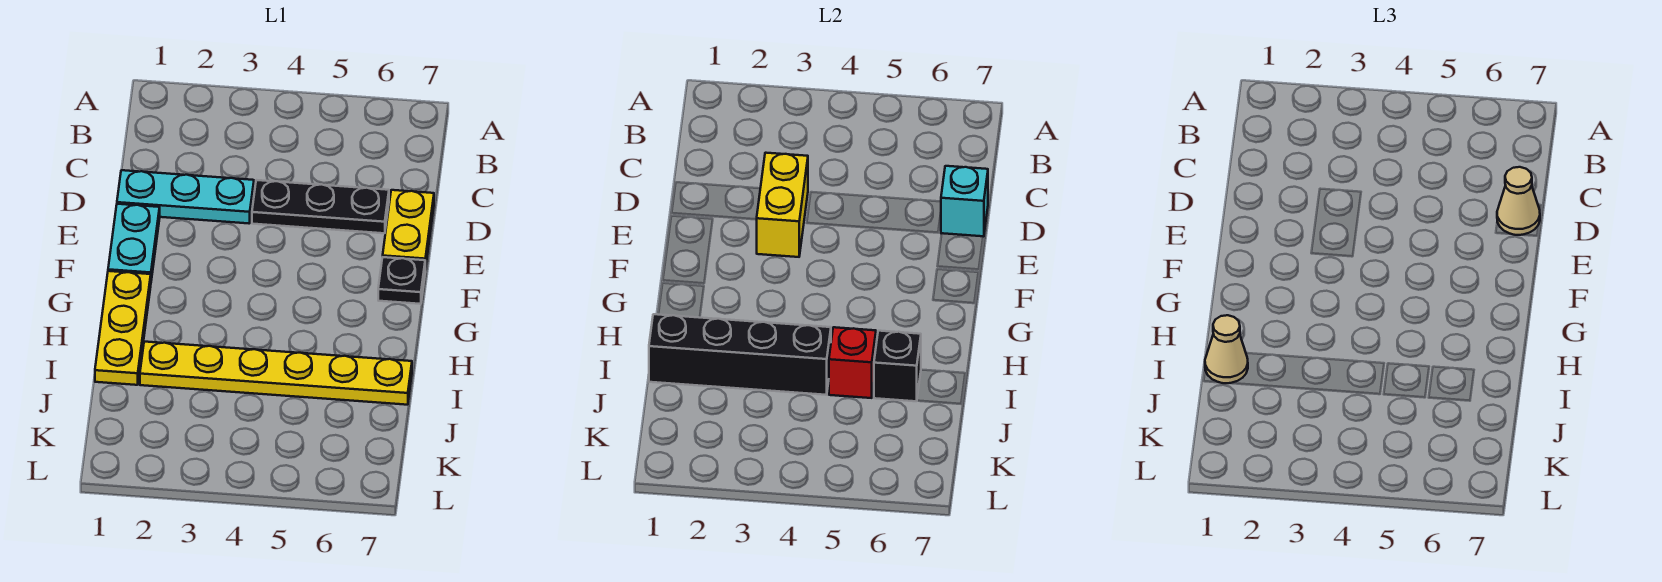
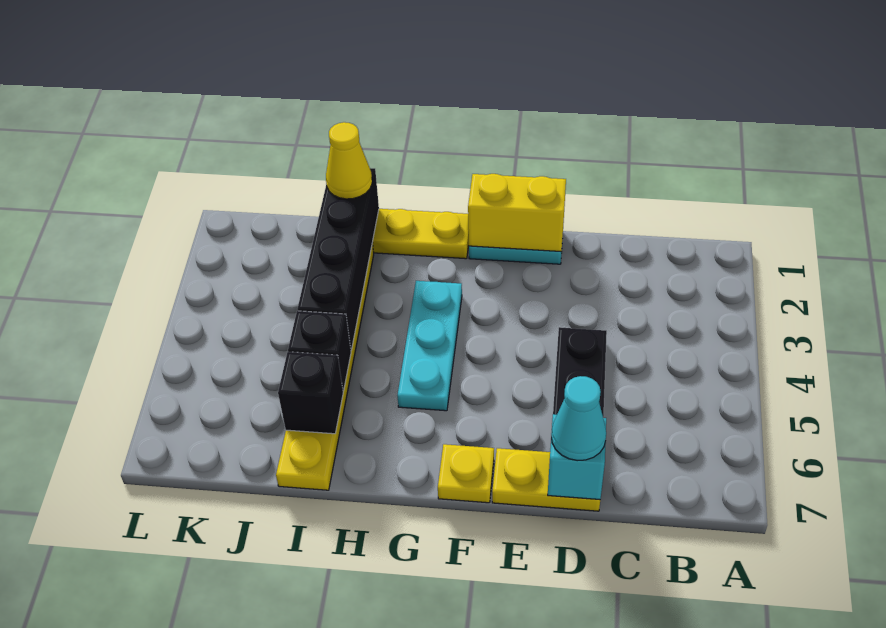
cyan 1x3 plate [117,170,254,224] -> cyan 1x3 plate moved to [397,281,462,411]
yellow 1x2 brick [756,153,808,257] -> yellow 1x2 brick moved to [468,174,566,252]
tan 1x1 cone [1497,167,1540,235] -> cyan 1x1 cone [551,376,606,461]
black 1x1 plate [378,257,425,304] -> yellow 1x1 plate [438,444,494,503]
tan 1x1 cone [1205,315,1248,383] -> yellow 1x1 cone [326,122,372,199]
red 1x1 brick [829,327,876,398] -> black 1x1 brick [288,311,351,391]

